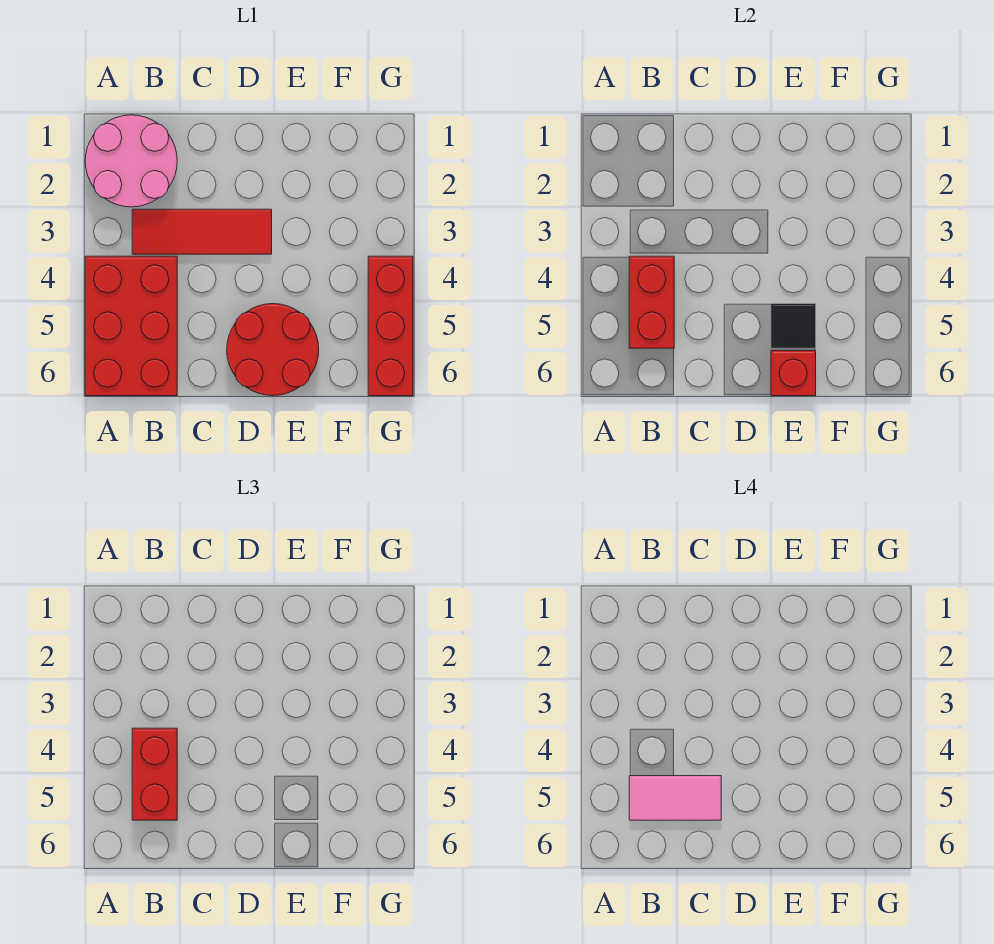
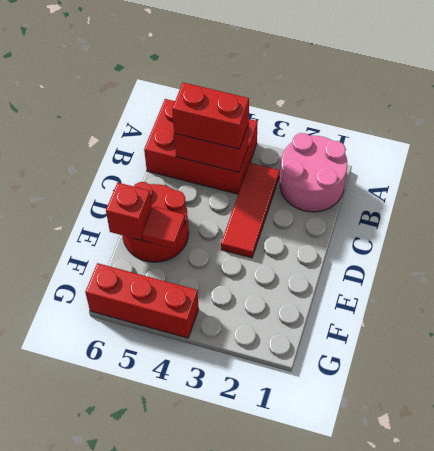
pink 1x2 tile [629,776,721,820] -> none
black 1x1 tile [771,304,816,348] -> red 1x1 tile [142,206,185,249]

